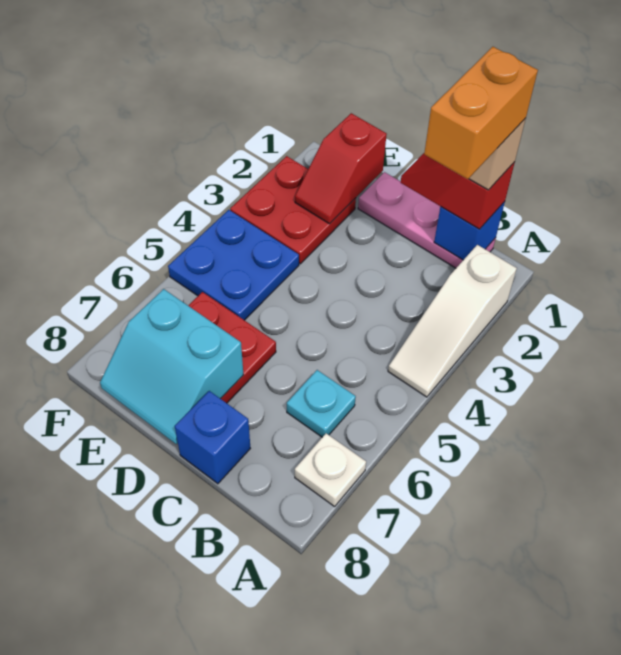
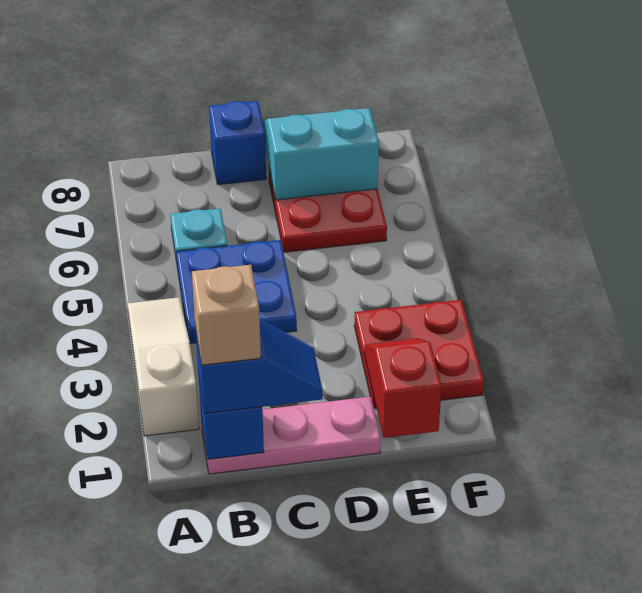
white 1x1 plate [295,433,366,507] -> none
red 1x2 slope [401,153,515,229] -> blue 1x2 slope [195,319,323,413]
orange 1x2 brick [424,47,538,179] -> none
blue 2x2 plate [168,210,299,320] -> blue 2x2 plate moved to [176,240,297,344]

